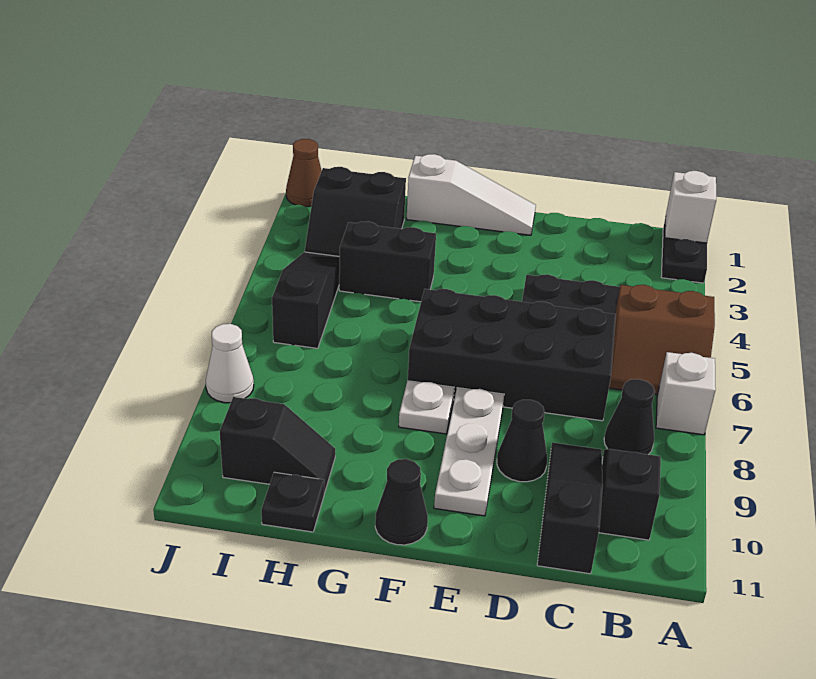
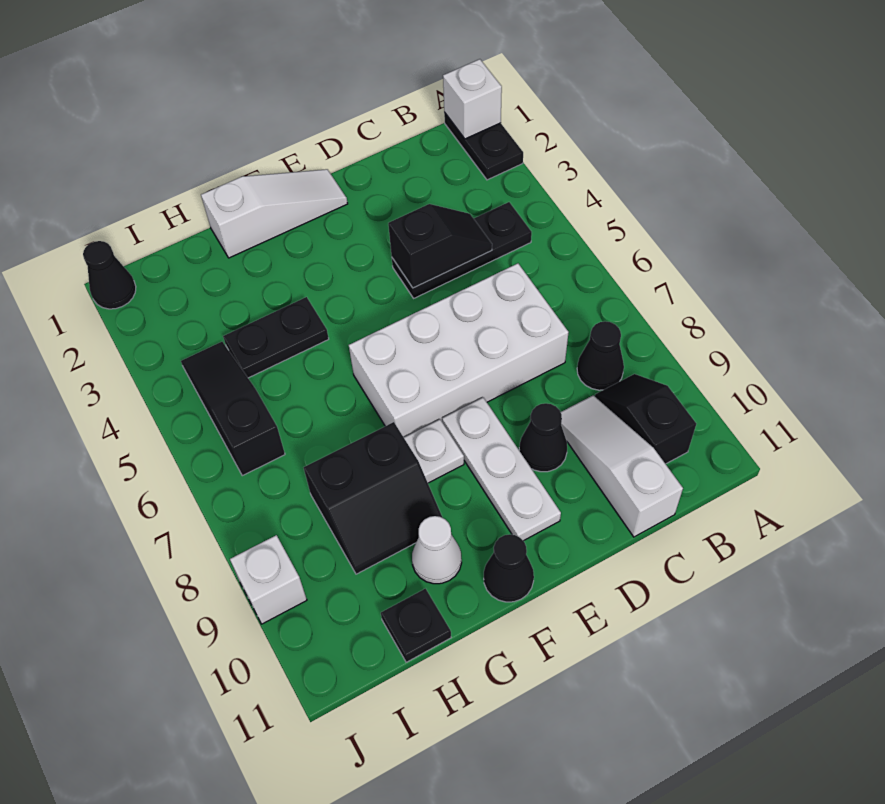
brown 2x2 slope [609,285,715,395] -> none
white 1x1 brick [656,352,716,435] -> white 1x1 brick moved to [230,535,307,624]
black 2x4 brick [408,289,616,421] -> white 2x4 brick [349,263,569,437]
black 1x3 slope [537,442,603,574] -> white 1x3 slope [561,395,683,537]
black 1x2 brick [339,221,436,302] -> black 1x2 plate [223,297,329,378]
black 2x2 slope [305,167,406,257] -> black 2x2 slope moved to [304,422,443,574]
black 1x2 slope [220,397,335,492] -> black 1x2 slope moved to [388,204,492,288]
brown 1x1 cone [286,139,322,207] -> black 1x1 cone [83,241,136,309]
white 1x1 cone [206,324,254,403] -> white 1x1 cone moved to [412,516,462,584]

